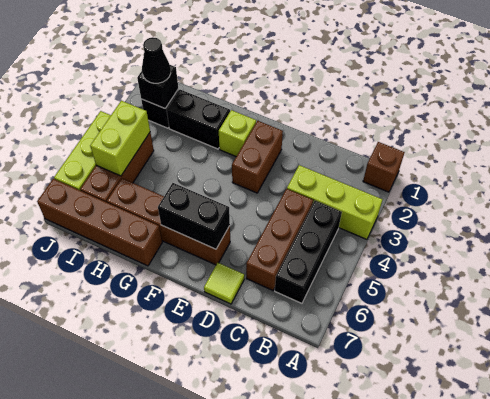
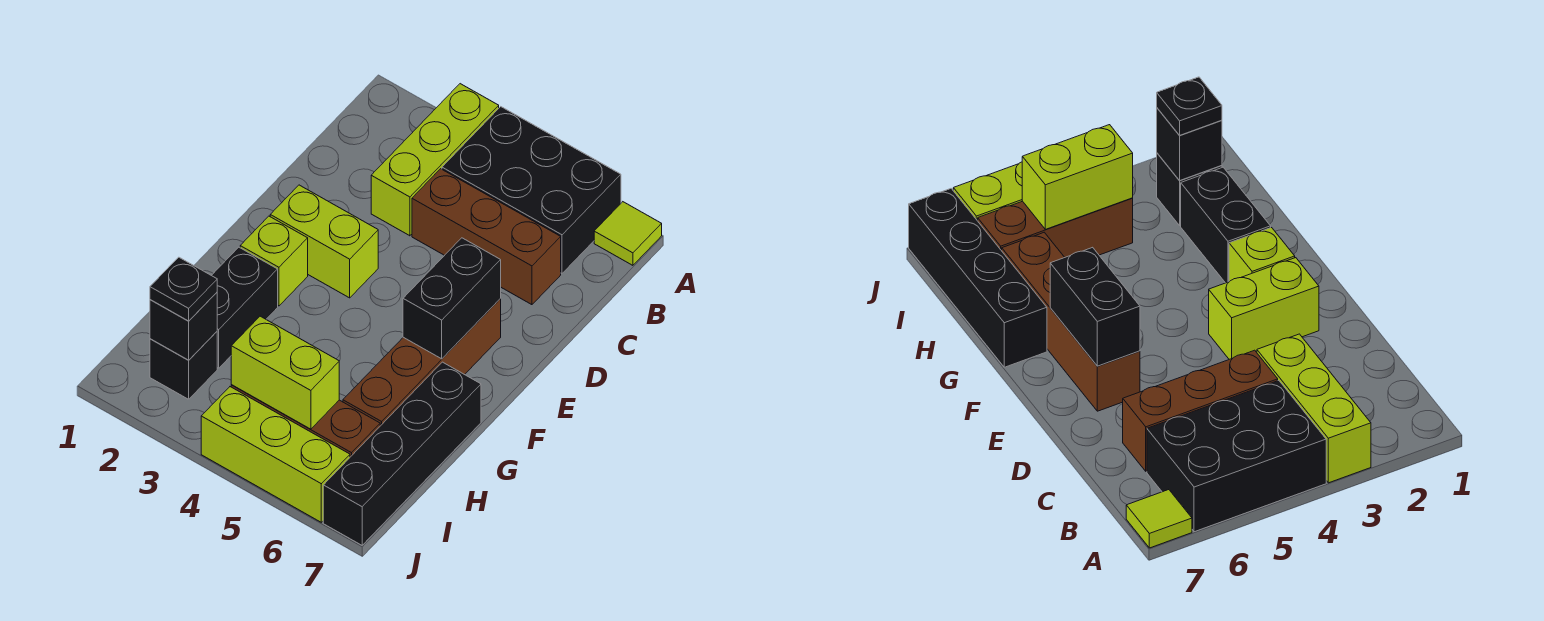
brown 1x1 brick [363,142,405,192] -> none
black 1x3 brick [275,201,342,303] -> black 2x3 brick [442,107,621,273]
lime 1x1 tile [204,263,244,304] -> lime 1x1 tile moved to [594,202,662,265]
brown 1x2 brick [232,121,283,193] -> lime 1x2 brick [270,185,378,298]
brown 1x4 brick [37,179,162,266] -> black 1x4 brick [323,362,481,545]
black 1x1 cone [142,37,171,83] -> black 1x1 plate [150,257,217,321]

